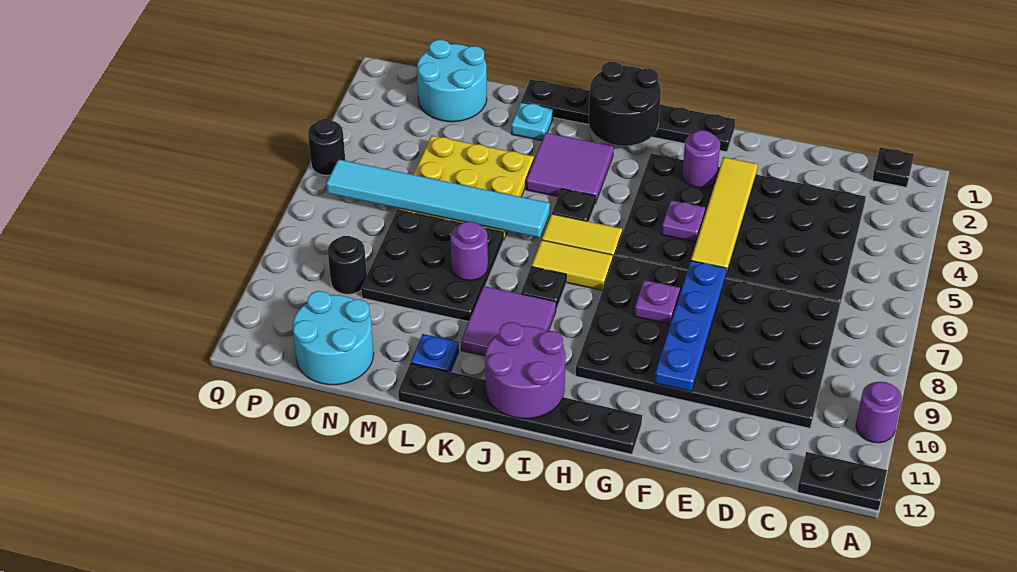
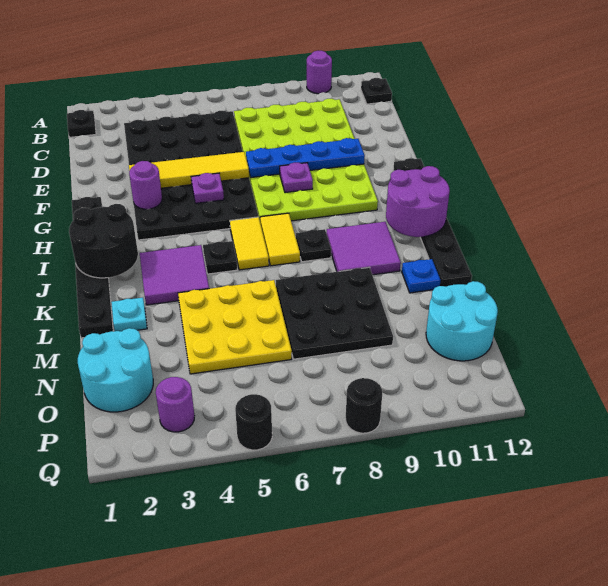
black 1x2 plate [797,452,887,511] -> black 1x1 plate [361,78,392,104]
black 4x6 plate [576,255,840,428] -> lime 4x6 plate [234,99,378,221]
cyan 1x6 tile [326,159,550,238] -> none
purple 1x1 round brick [450,222,488,281] -> purple 1x1 round brick moved to [156,377,194,432]
black 1x1 round brick [328,236,367,294] -> black 1x1 round brick moved to [346,378,382,433]

